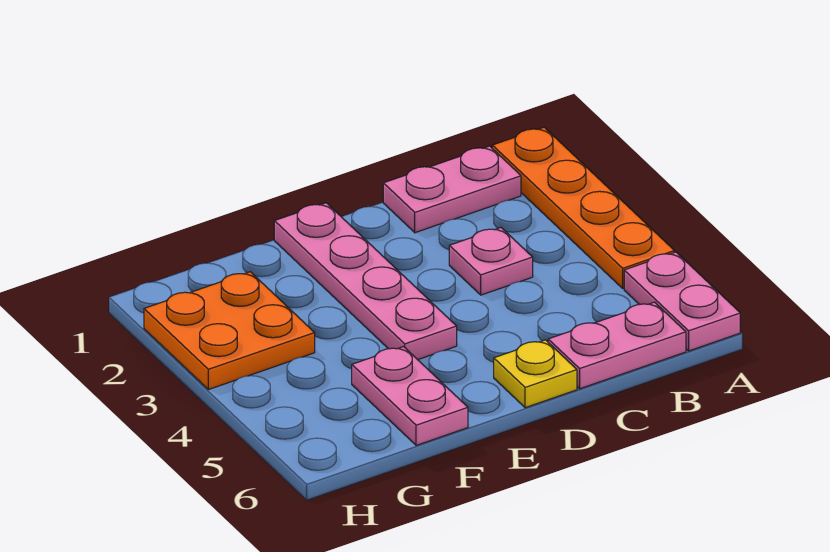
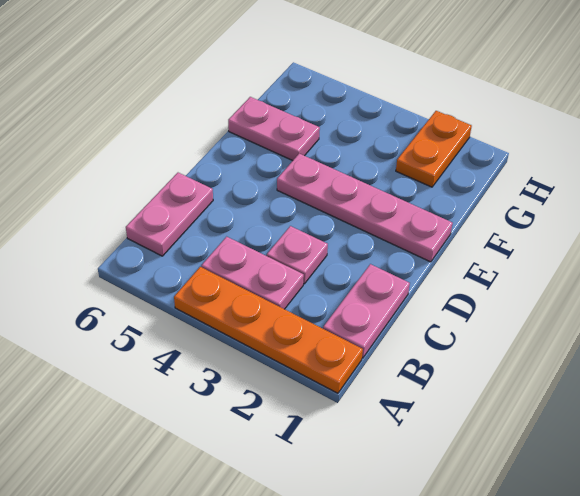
pink 1x2 plate [624,252,740,351] -> pink 1x2 plate moved to [201,237,304,309]
yellow 1x1 plate [494,340,577,408] -> none
orange 2x2 plate [144,272,315,390] -> orange 1x2 plate [396,111,472,187]

